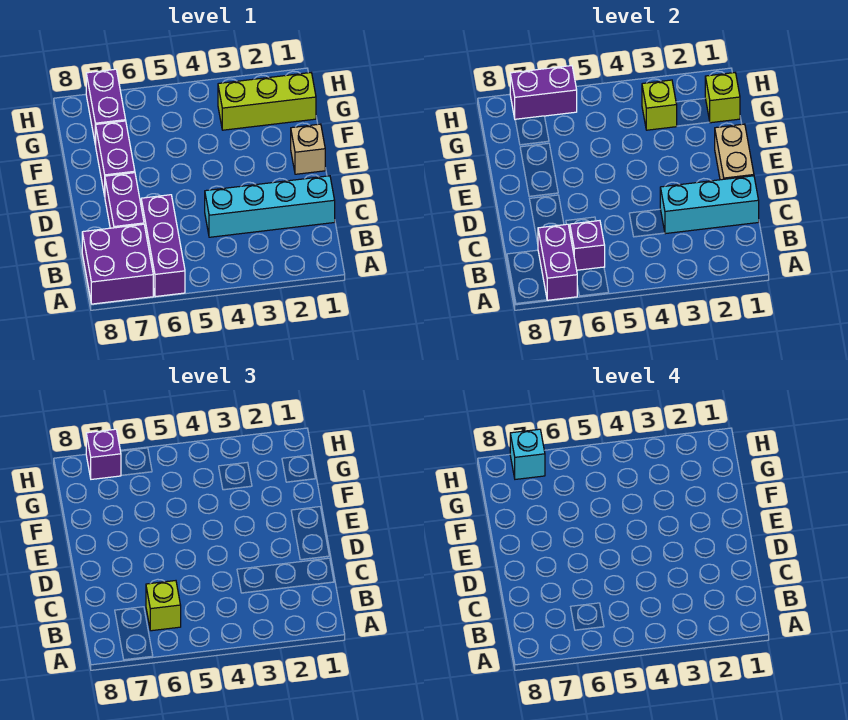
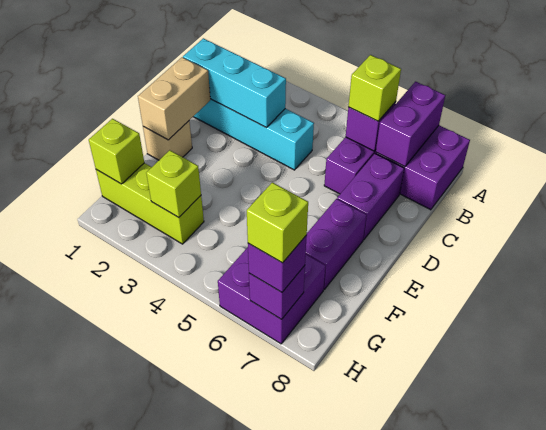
purple 1x2 brick [86,69,126,145] -> purple 2x2 brick [218,247,325,344]
purple 1x2 brick [510,66,577,119] -> purple 1x1 brick [249,266,305,319]
cyan 1x1 brick [510,429,545,479] -> lime 1x1 brick [247,182,308,263]

